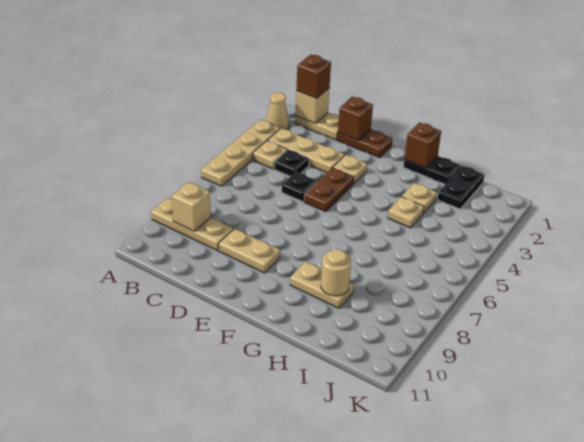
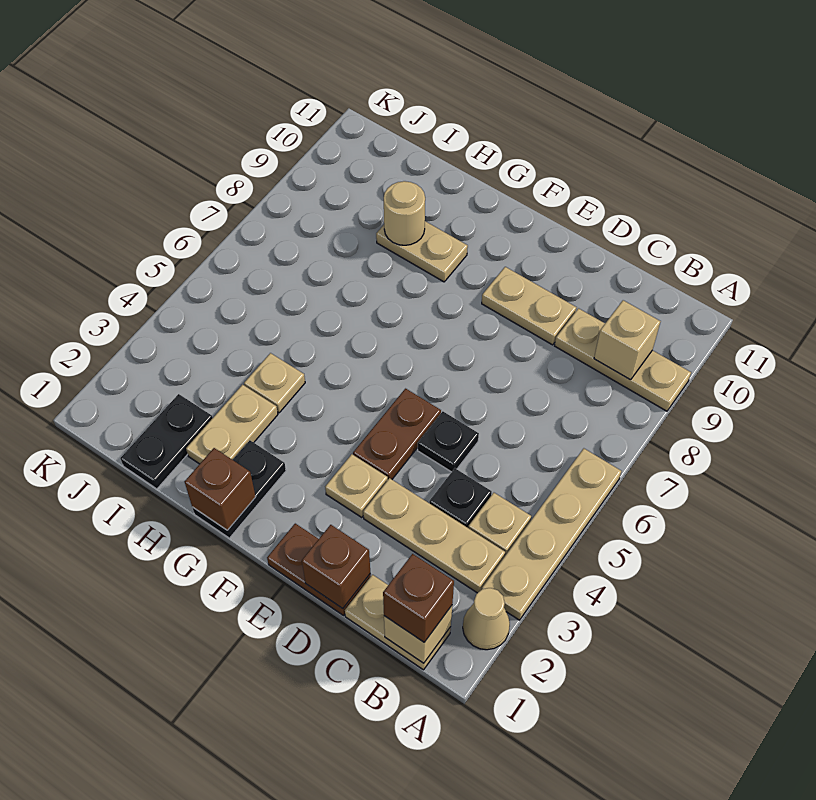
black 1x2 plate [404,156,461,184] -> black 1x2 plate turned to [192,440,286,538]
tan 1x1 plate [402,183,437,213] -> tan 1x2 plate [186,385,278,464]

